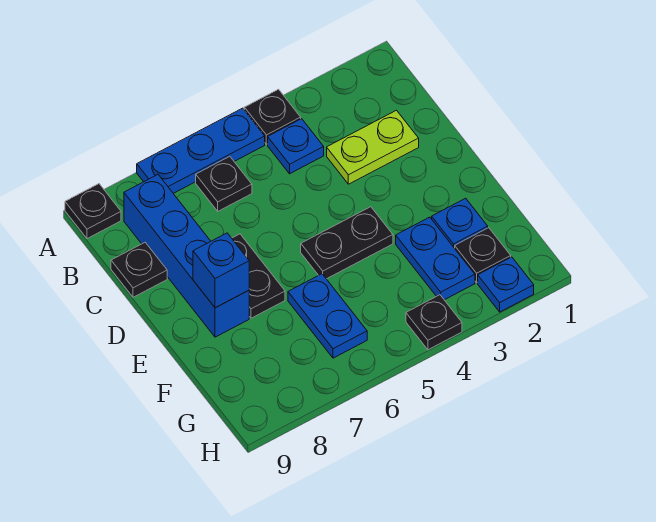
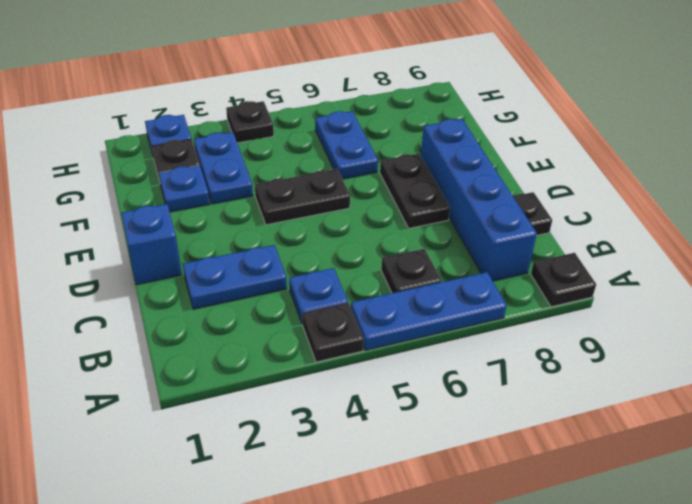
lime 1x2 plate [327,110,419,184] -> blue 1x2 plate [183,245,287,309]
blue 1x1 brick [193,233,249,308] -> blue 1x1 brick moved to [121,204,182,285]

